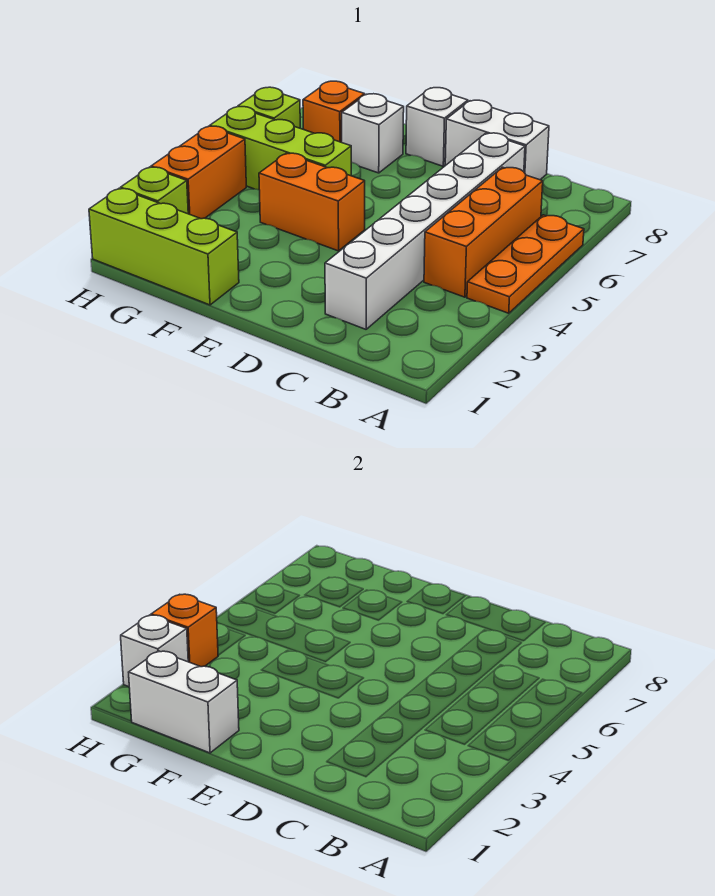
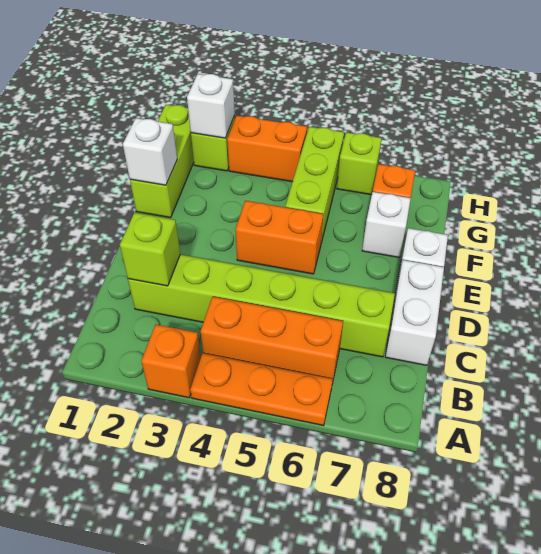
white 1x6 brick [325,133,525,329] -> lime 1x6 brick [128,255,395,357]
none -> lime 1x1 brick [120,213,180,286]
orange 1x2 brick [259,153,365,251] -> orange 1x2 brick turned to [235,201,323,274]
white 1x2 brick [129,651,239,753] -> white 1x1 brick [123,118,177,185]
orange 1x1 brick [151,594,218,667] -> orange 1x1 brick moved to [141,325,201,398]

